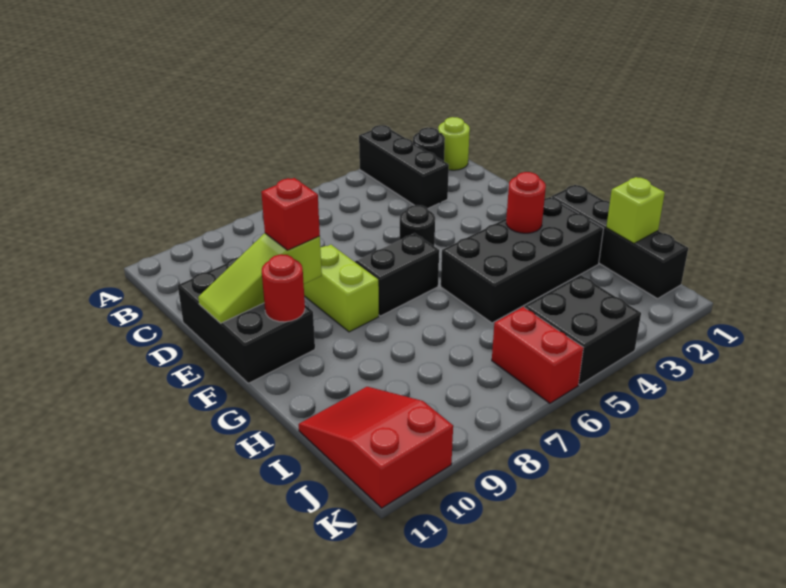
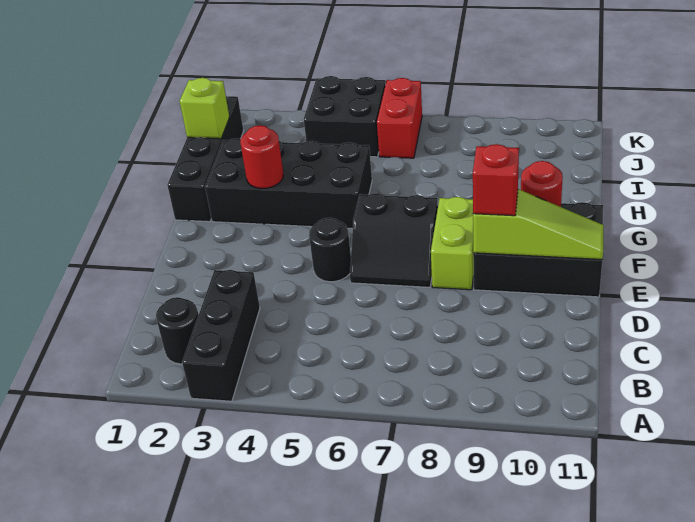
lime 1x1 round brick [438,117,470,170] -> none
black 2x3 brick [178,258,315,383] -> black 2x3 brick turned to [473,202,603,297]
red 2x3 slope [299,387,453,508] -> none

